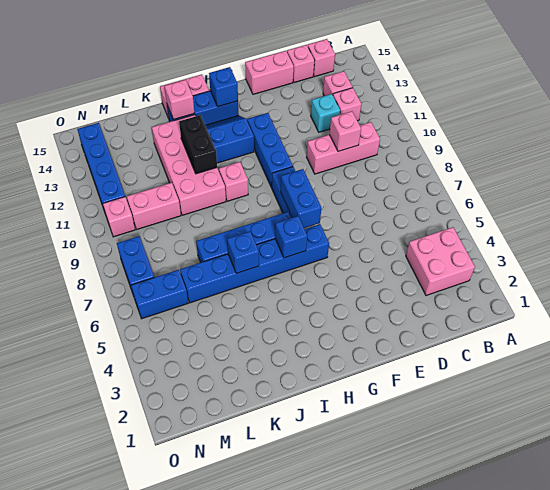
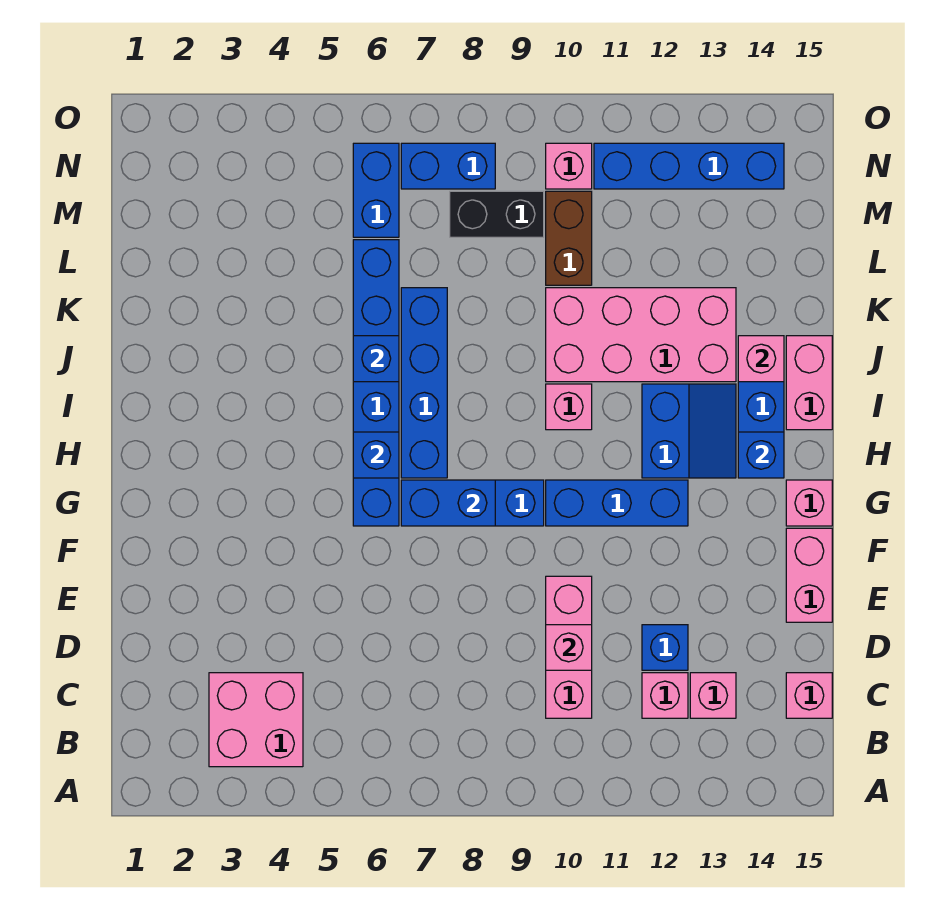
cyan 1x1 brick [311,94,340,132] -> blue 1x1 brick [642,625,688,670]
pink 1x1 brick [287,45,315,83] -> pink 1x1 brick moved to [786,480,832,526]
black 1x2 brick [179,115,217,174] -> black 1x2 brick moved to [450,191,544,237]
pink 1x2 brick [127,183,181,229] -> brown 1x2 brick [546,191,592,285]

